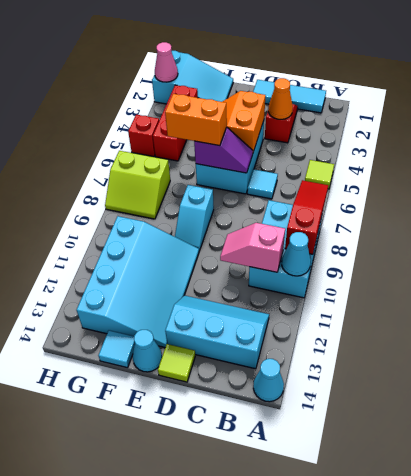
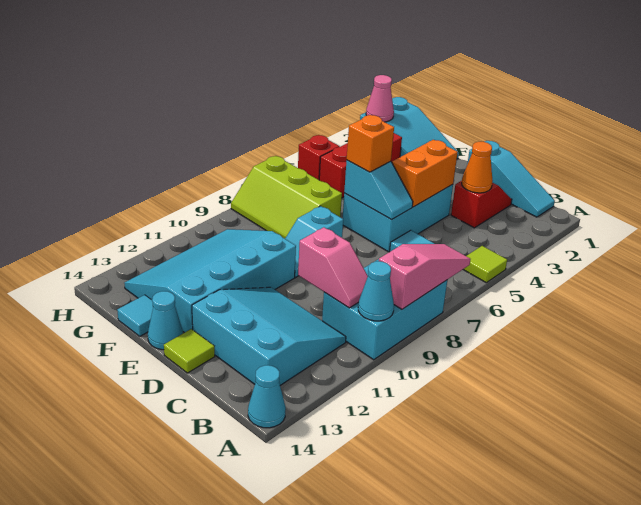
red 1x3 slope [285,180,328,254] -> pink 1x3 slope [379,244,470,309]
cyan 1x3 tile [253,80,326,113] -> cyan 1x3 slope [467,141,555,217]
pink 1x2 slope [220,223,285,272] -> pink 1x2 slope turned to [298,227,368,308]
cyan 2x3 slope [165,295,269,369] -> cyan 3x3 slope [192,287,346,385]
purple 1x2 slope [194,127,253,173] -> cyan 1x2 slope [344,160,413,220]
orange 1x2 brick [165,94,227,146] -> orange 1x1 brick [347,115,394,172]
cyan 3x4 slope [77,216,199,347] -> cyan 3x4 slope turned to [124,229,296,333]
lime 2x2 slope [105,151,170,219] -> lime 2x3 slope [231,156,342,239]

